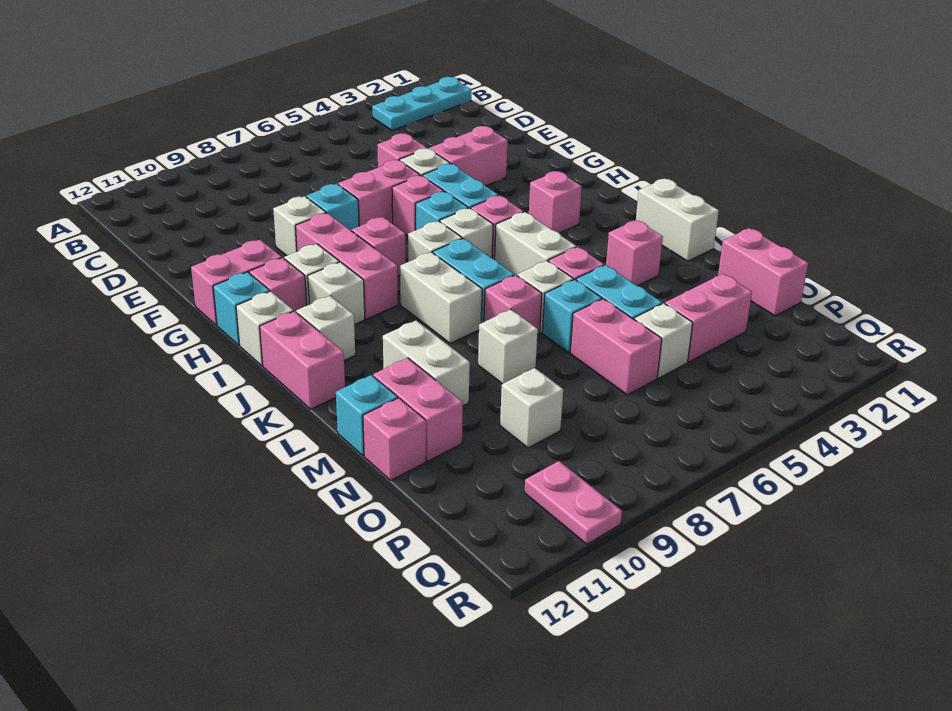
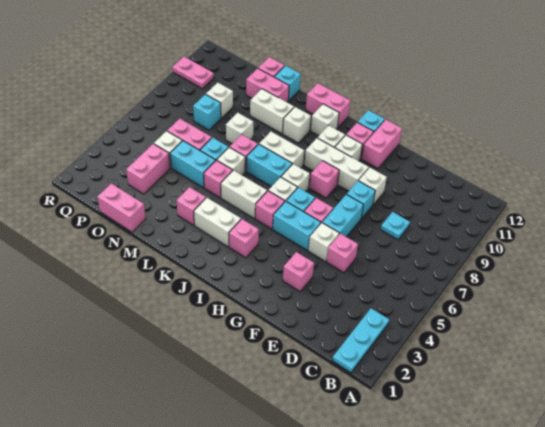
none -> cyan 1x1 plate [381,212,410,240]
pink 1x2 brick [429,126,508,186] -> pink 1x1 brick [283,252,314,292]
pink 1x2 brick [338,160,420,226] -> cyan 1x2 brick [322,194,363,237]
pink 1x3 brick [296,213,398,319] -> white 1x3 brick [304,138,369,191]
white 1x1 brick [236,291,293,366] -> white 1x1 brick moved to [283,107,311,143]
white 1x2 brick [636,179,719,261] -> white 1x2 brick moved to [194,198,241,247]
none -> cyan 1x1 brick [193,94,221,130]

